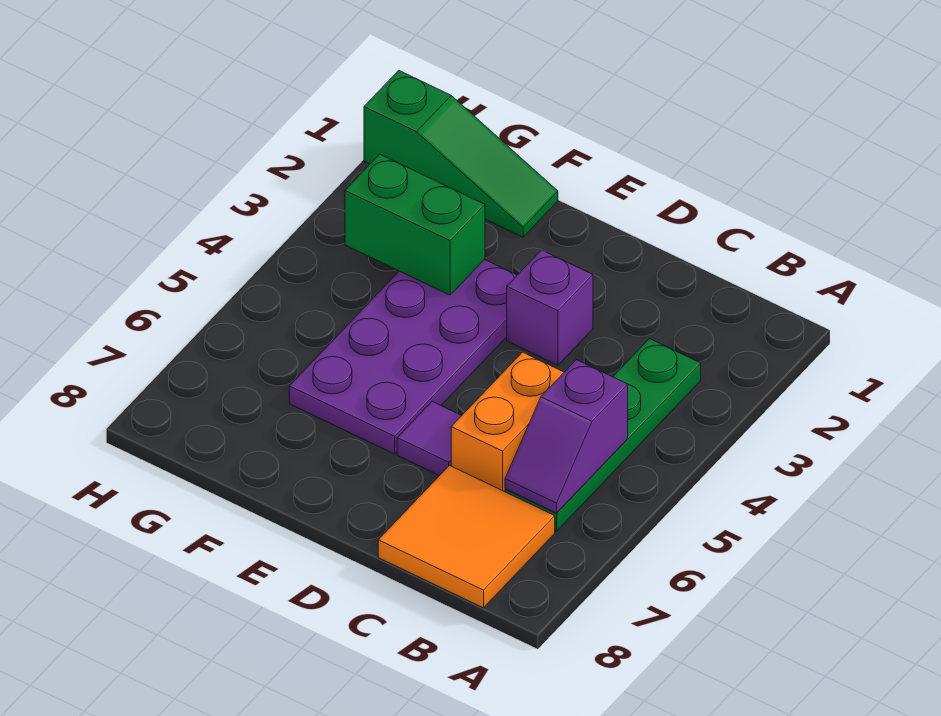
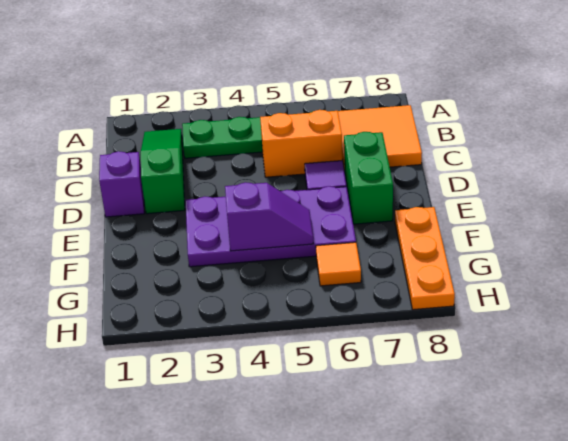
purple 1x2 slope [505,360,628,513] -> purple 1x2 slope moved to [225,182,313,251]
purple 1x1 brick [507,250,593,365] -> purple 1x1 brick moved to [99,151,144,217]
green 1x3 slope [364,70,558,237] -> green 1x3 slope moved to [141,129,185,214]
green 1x2 brick [345,154,485,295] -> green 1x2 brick moved to [344,132,393,224]
none -> orange 1x3 plate [395,207,455,310]
none -> orange 1x1 tile [316,242,361,286]

